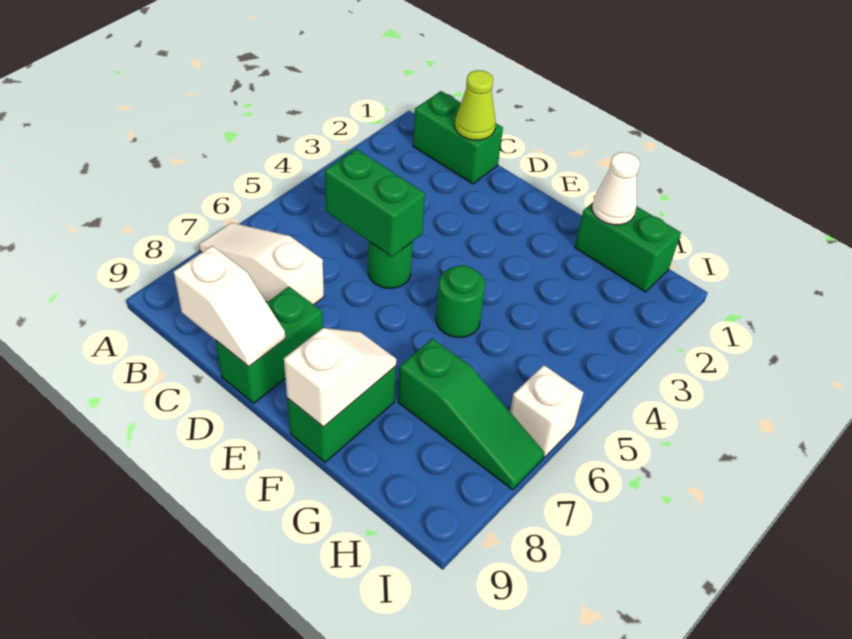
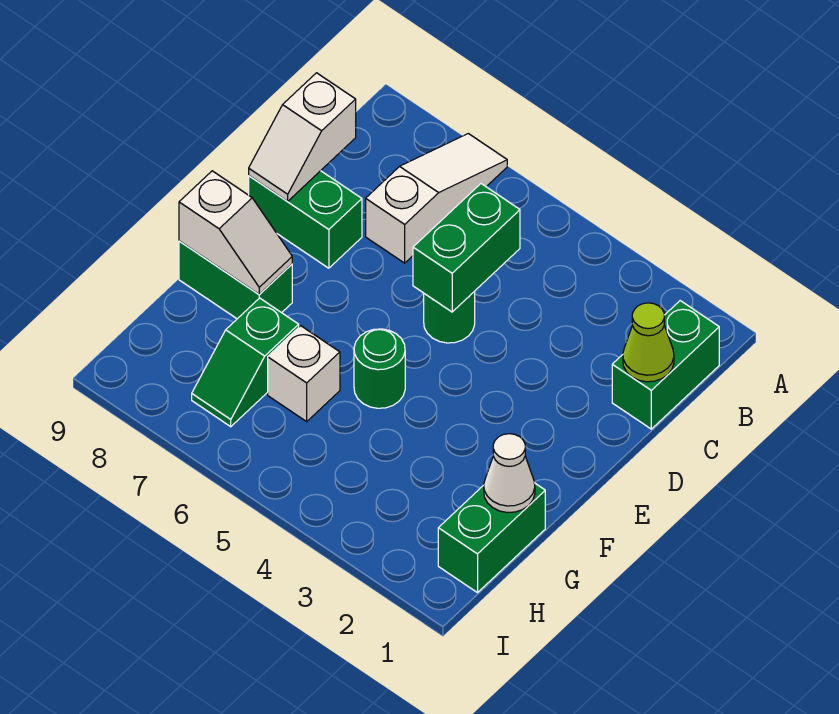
green 1x3 slope [398,338,545,490] -> green 1x2 slope [192,298,299,427]
white 1x1 brick [510,365,583,457] -> white 1x1 brick moved to [268,326,340,421]

